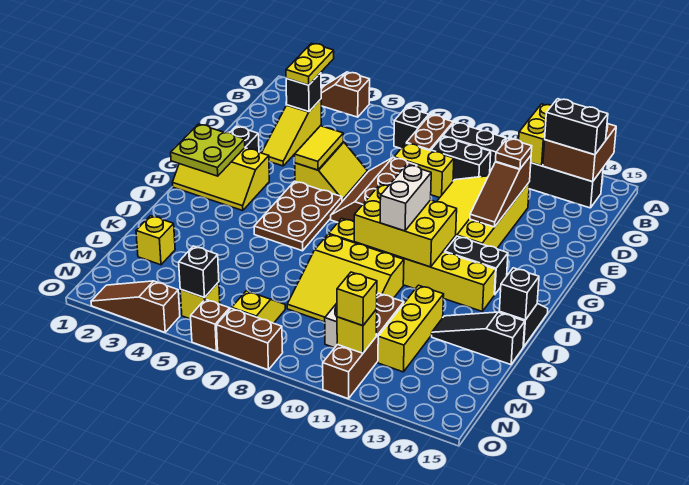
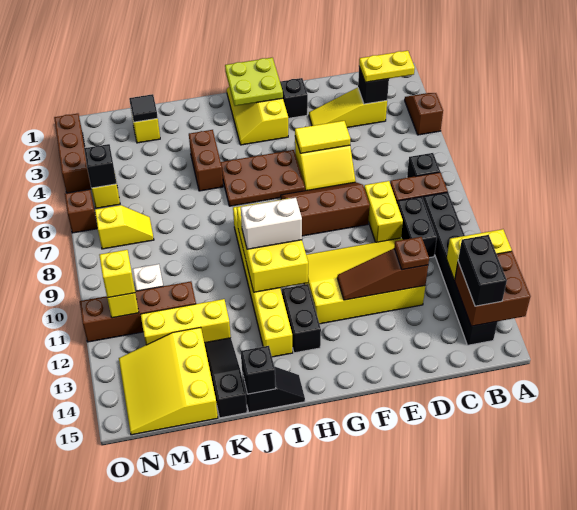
yellow 3x3 slope [287,234,404,322] -> yellow 3x3 slope moved to [119,327,218,435]
none -> black 1x1 tile [129,94,158,122]
brown 1x3 slope [91,281,180,332] -> brown 1x3 brick [54,114,91,193]
brown 1x2 brick [216,308,283,370] -> brown 1x2 brick moved to [189,130,223,191]

